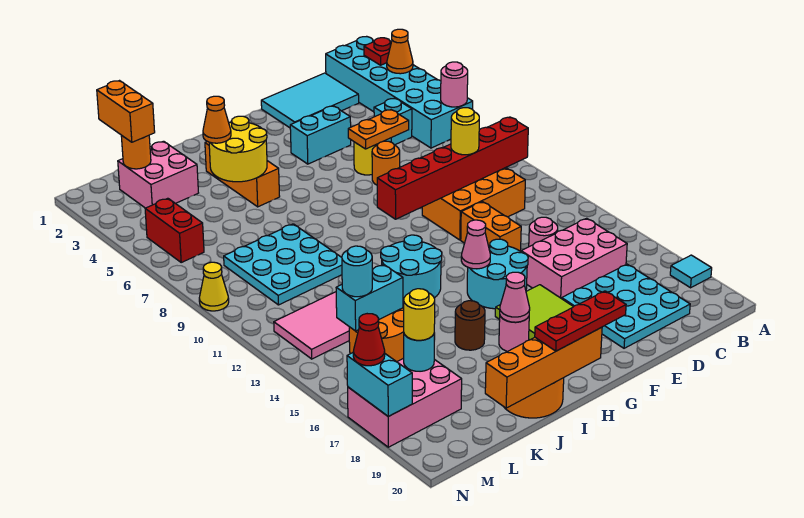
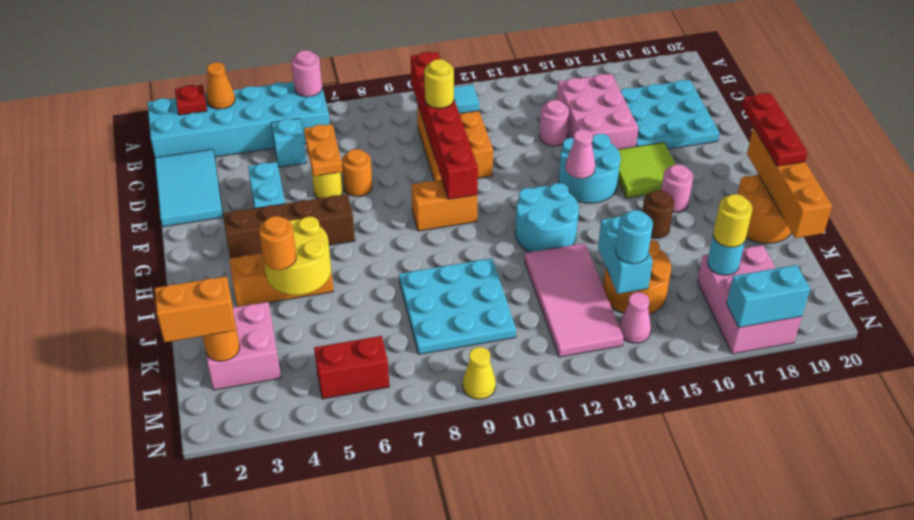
cyan 1x1 tile [670,255,712,288] -> cyan 1x1 tile moved to [454,85,479,114]
orange 1x2 brick [461,202,521,251] -> orange 1x2 brick moved to [411,180,478,231]
none -> brown 1x4 brick [223,194,355,258]
pink 1x1 cone [500,272,530,322] -> pink 1x1 cone moved to [619,292,651,343]
orange 1x1 cone [203,96,231,143] -> orange 1x1 round brick [259,216,296,270]
red 1x1 cone [353,314,385,366] -> none

